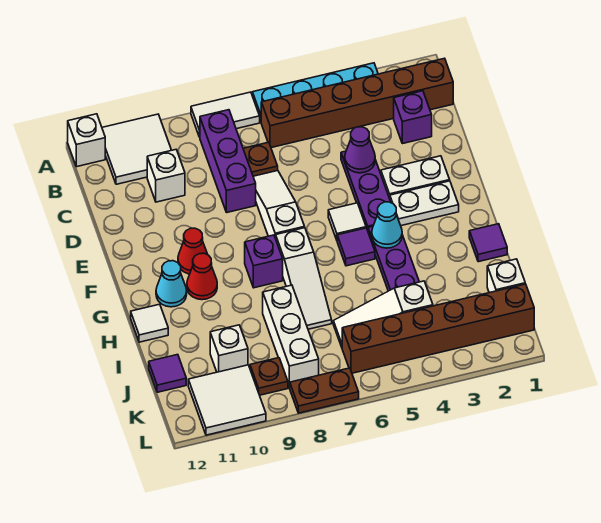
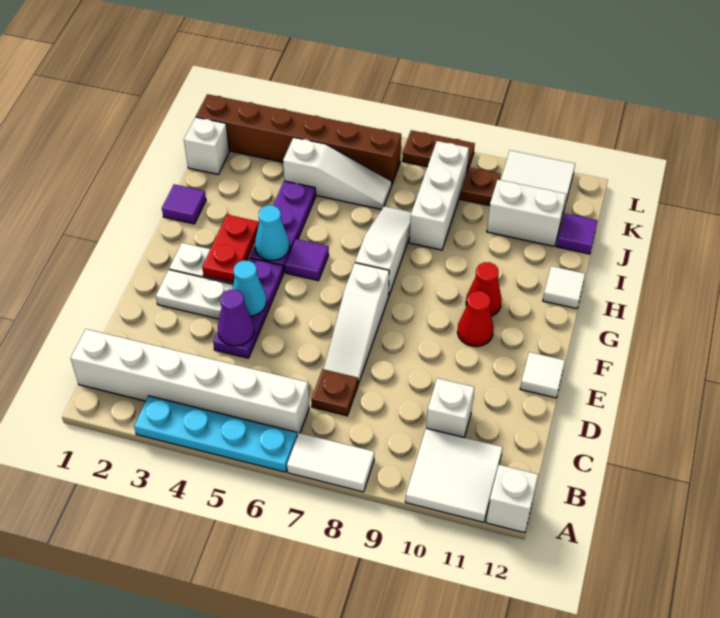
brown 1x6 brick [261,58,453,148] -> white 1x6 brick [71,329,309,436]
purple 1x3 brick [200,110,256,212] -> none
purple 1x1 brick [394,91,432,144] -> none
none -> red 1x2 plate [202,215,259,283]
white 1x1 tile [328,203,366,240] -> white 1x1 tile moved to [520,352,565,398]
purple 1x1 brick [245,235,283,288] -> none
cyan 1x1 cone [156,261,187,307] -> cyan 1x1 cone moved to [232,261,267,316]
white 1x1 brick [210,325,248,372] -> white 1x2 brick [487,180,566,246]

